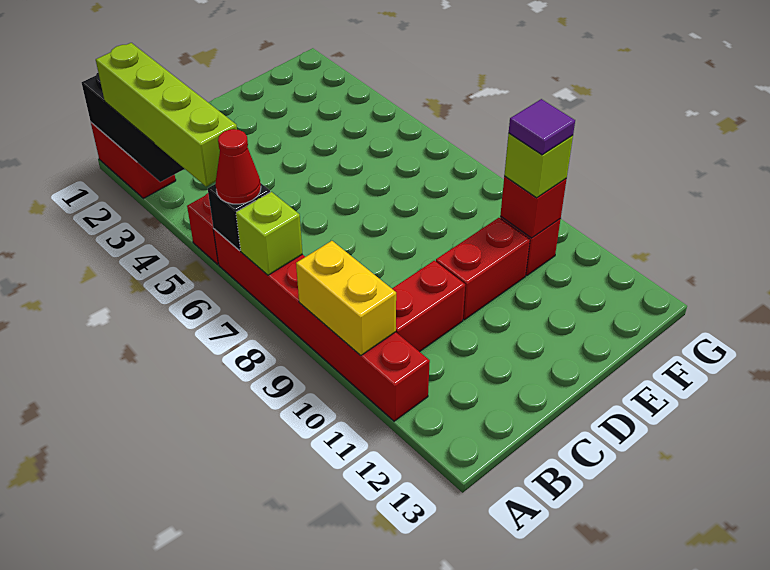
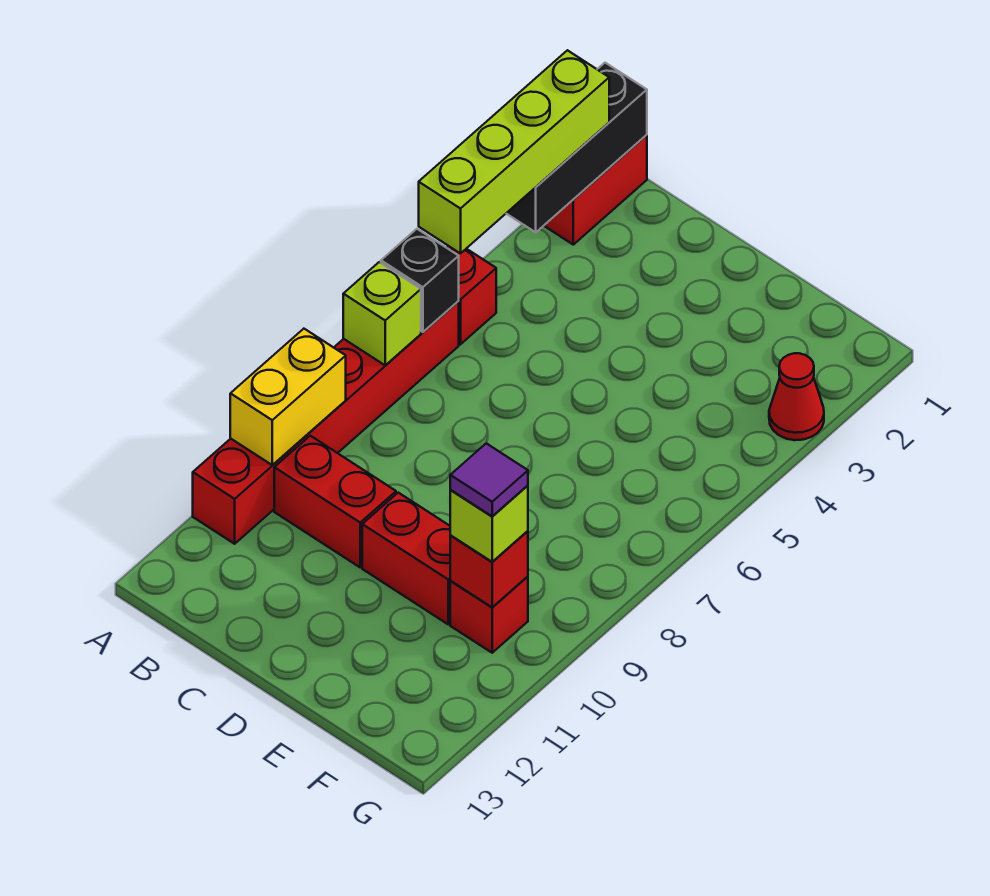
red 1x1 cone [215,129,261,204] -> red 1x1 cone moved to [769,353,824,440]

